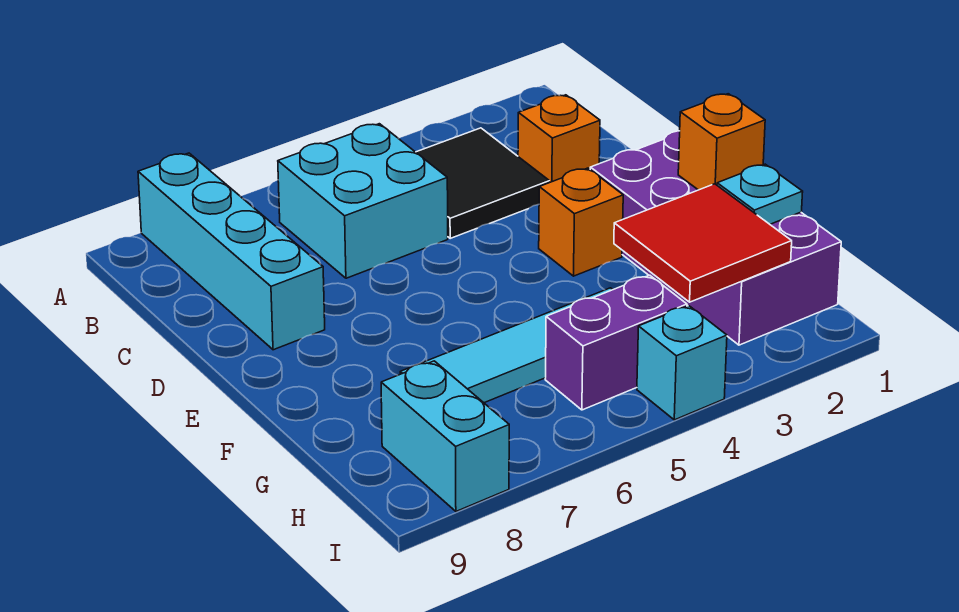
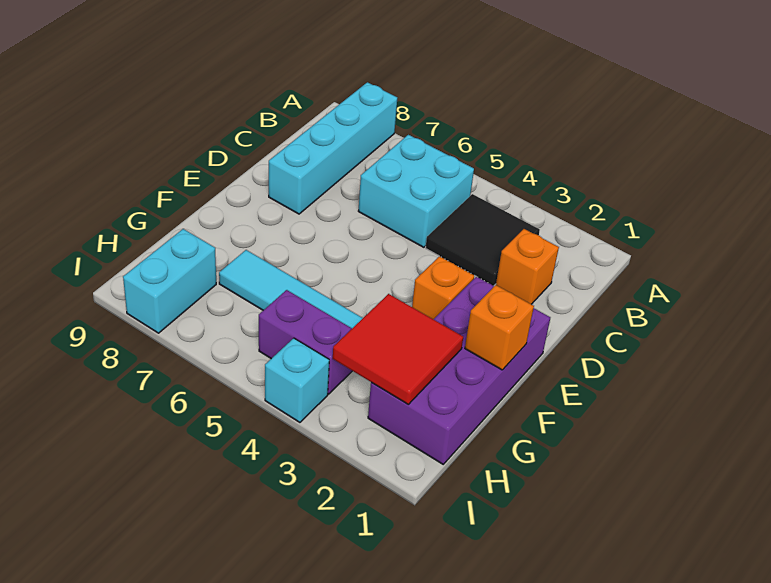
cyan 1x1 plate [717,164,803,224] -> none

